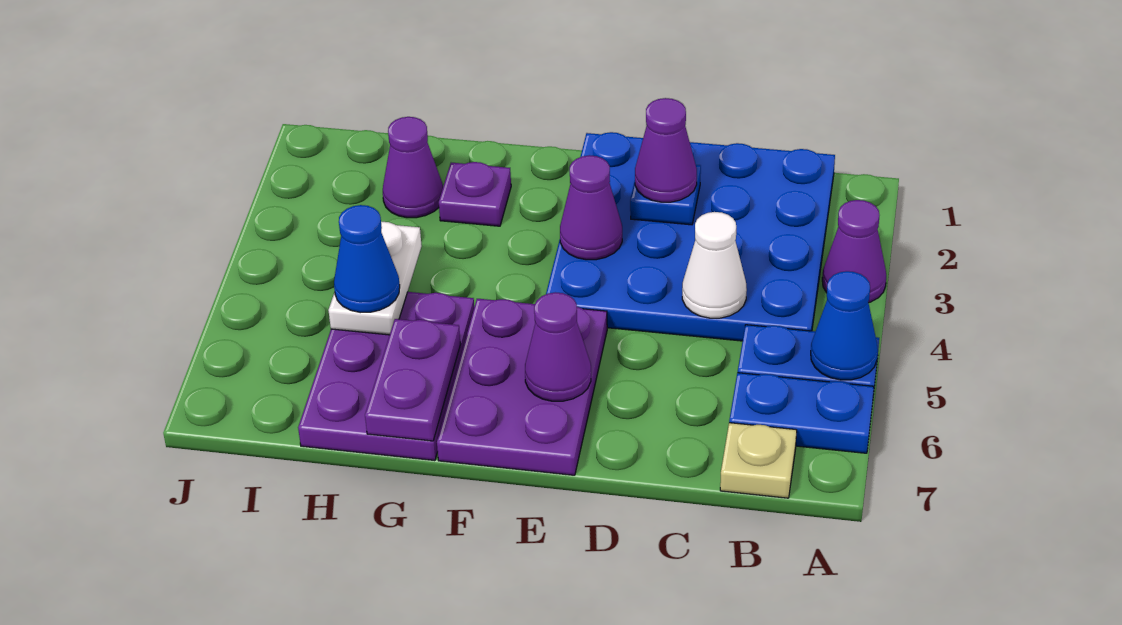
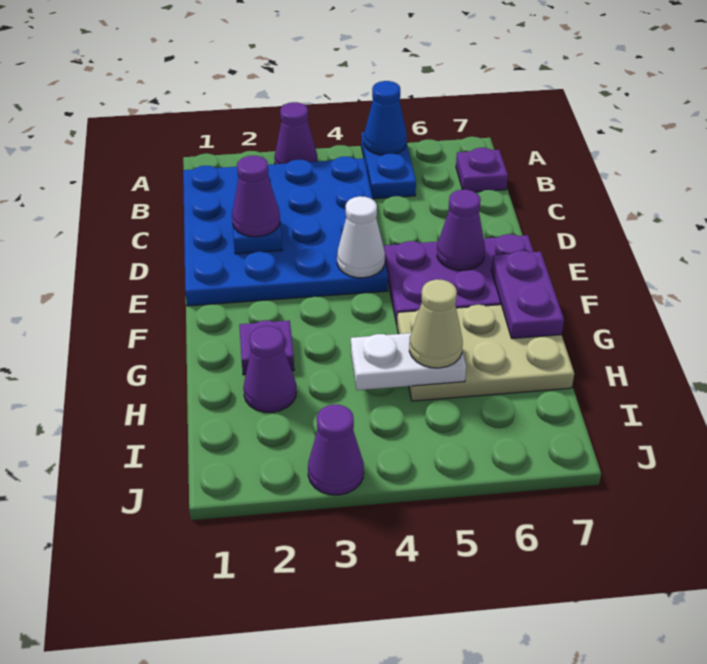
blue 1x2 plate [729,373,874,453] -> none
tan 1x1 plate [720,423,797,498] -> purple 1x1 plate [456,148,508,192]
white 1x1 cone [682,212,747,318] -> white 1x1 cone moved to [337,196,385,278]
purple 1x1 cone [560,155,622,260] -> purple 1x1 cone moved to [308,405,364,495]
purple 2x3 plate [298,292,474,461] -> tan 2x3 plate [397,305,574,401]
purple 1x2 plate [365,319,461,441] -> purple 1x2 plate turned to [491,251,564,339]
blue 1x1 cone [334,205,400,313] -> tan 1x1 cone [409,279,463,368]

